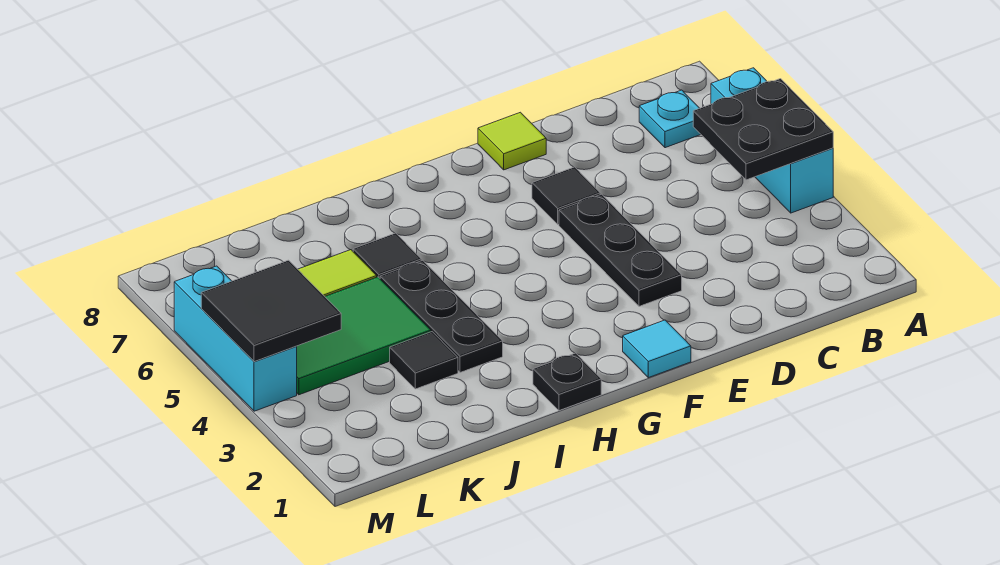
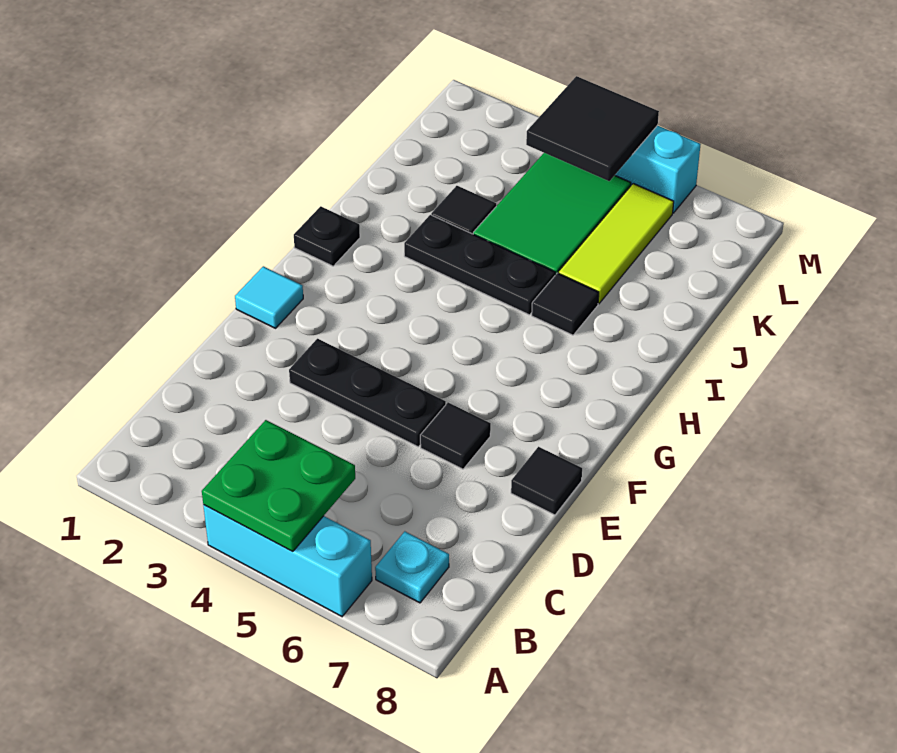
black 2x2 plate [693,79,833,180] -> green 2x2 plate [202,420,355,551]
lime 1x1 tile [478,112,546,170] -> black 1x1 tile [511,447,582,515]

